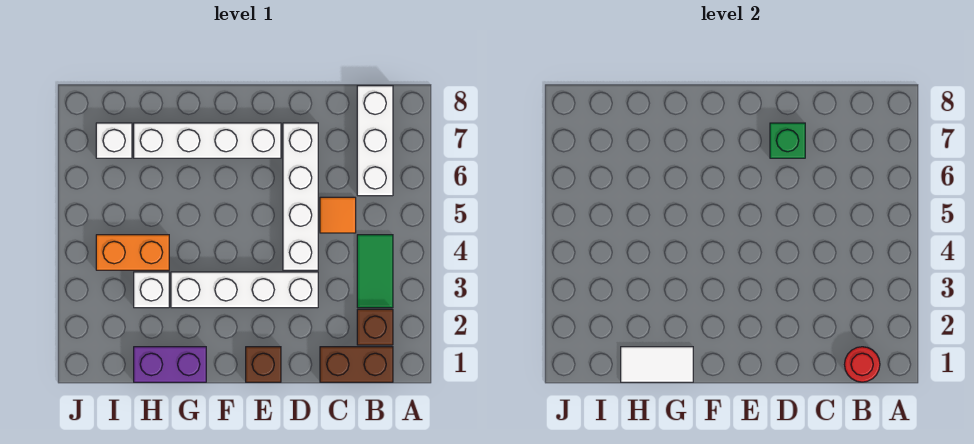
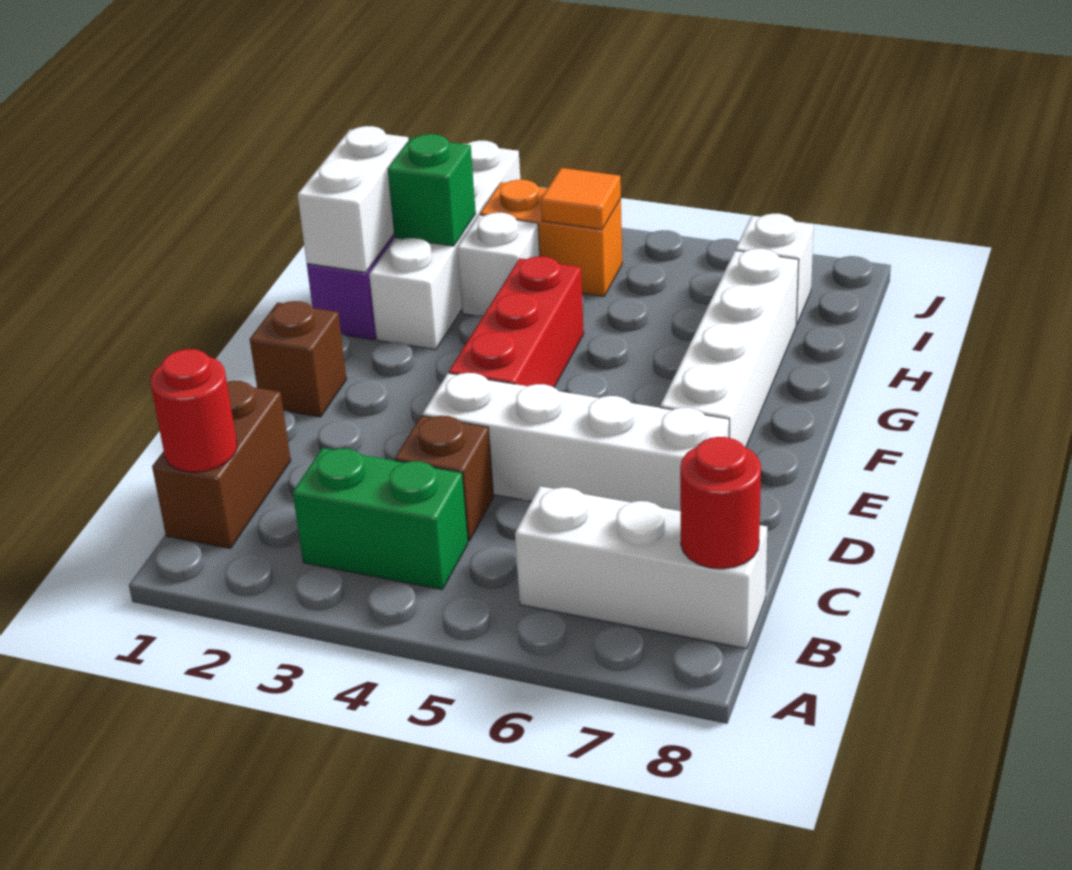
brown 1x1 brick [357,309,393,345] -> brown 1x1 brick moved to [395,416,494,541]
green 1x2 tile [357,235,393,308] -> green 1x2 brick [293,448,468,590]
none -> red 1x1 round brick [680,437,761,569]
orange 1x1 tile [320,197,356,233] -> orange 1x1 tile moved to [541,168,621,229]
white 1x4 brick [171,272,318,308] -> white 1x4 brick moved to [369,140,520,350]
green 1x1 brick [770,123,805,158] -> green 1x1 brick moved to [388,134,476,246]
none -> red 1x3 brick [449,256,584,387]
white 1x2 tile [621,347,693,382] -> white 1x2 brick [297,126,409,272]
orange 1x2 brick [96,235,169,270] -> orange 1x2 brick turned to [480,180,622,296]

